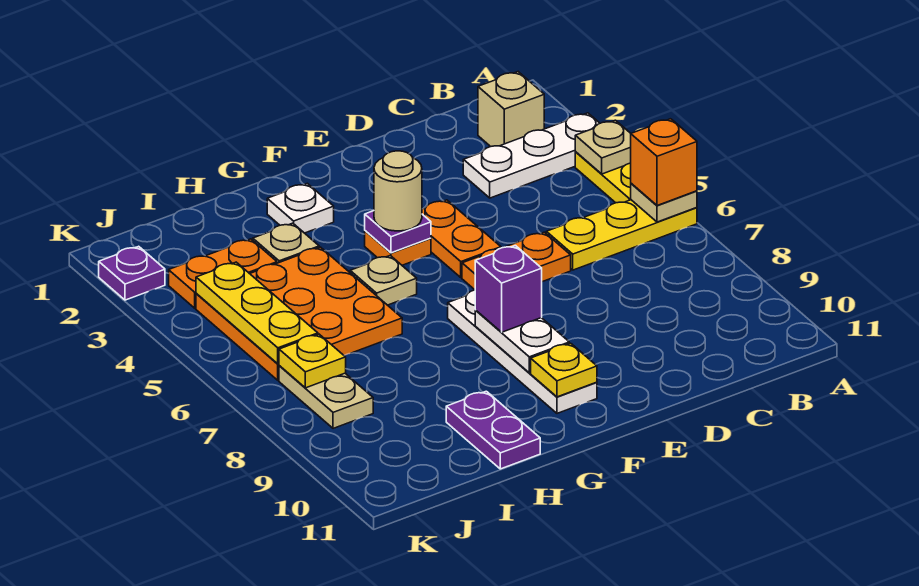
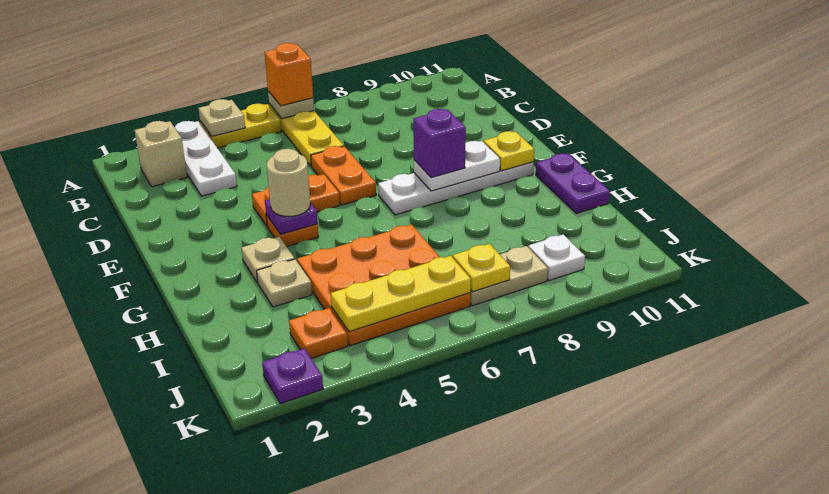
white 1x1 plate [267,183,334,233] -> white 1x1 plate moved to [528,234,585,281]
tan 1x1 plate [350,256,417,305] -> tan 1x1 plate moved to [242,237,295,283]
purple 1x2 plate [446,391,540,469] -> purple 1x2 plate turned to [536,153,610,213]
orange 1x2 plate [169,239,277,308] -> orange 1x1 plate [289,308,348,358]

